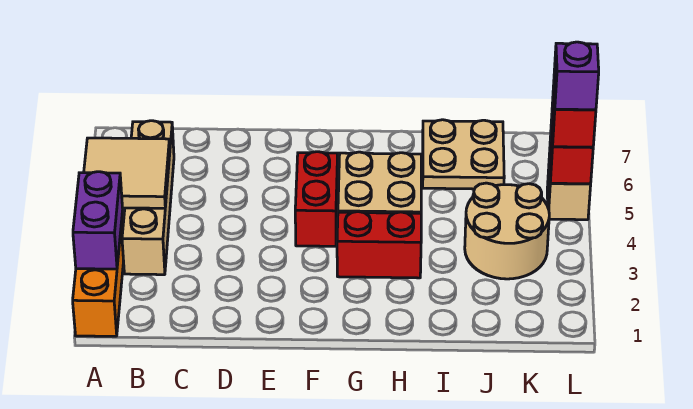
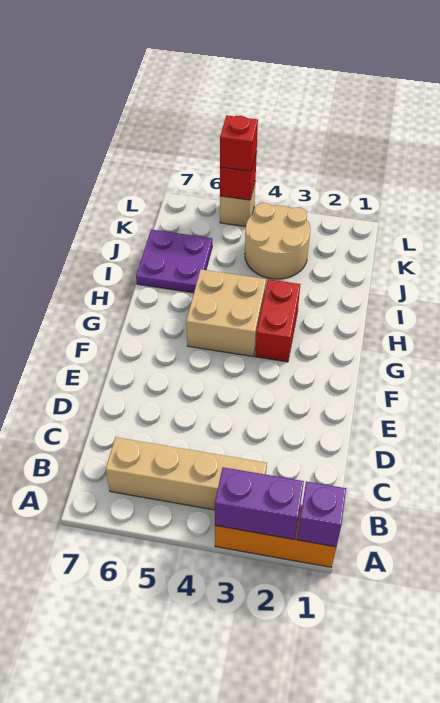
tan 2x2 tile [84,138,170,208] -> none
red 1x2 brick [295,152,338,246] -> none
tan 2x2 plate [423,120,504,189] -> purple 2x2 plate [136,229,212,293]
purple 1x1 brick [554,42,599,110] -> purple 1x1 brick moved to [297,481,346,547]

